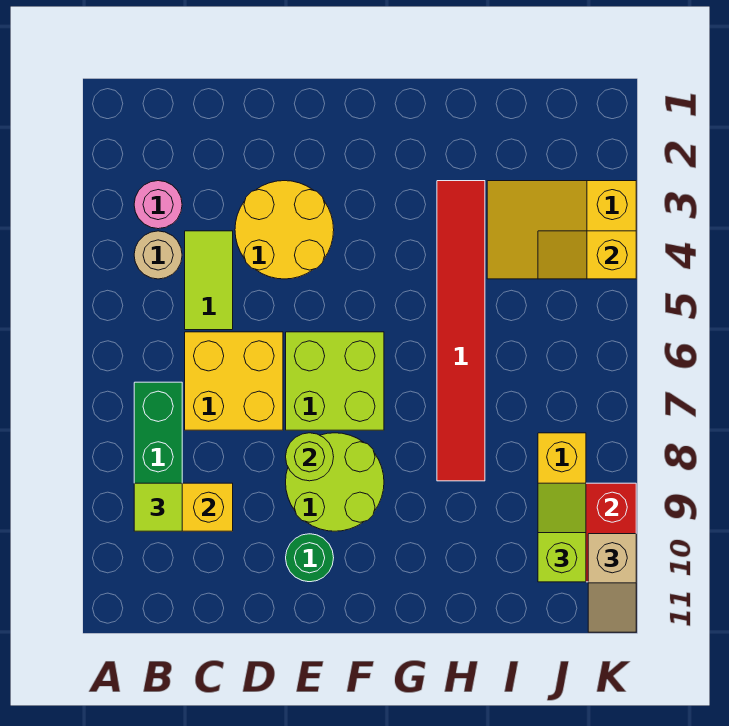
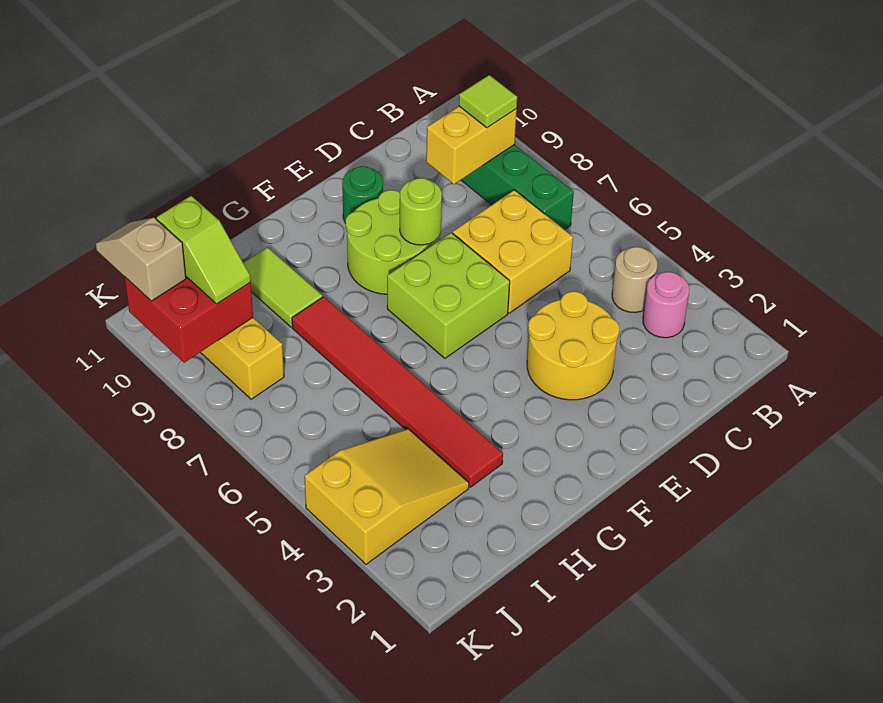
lime 1x2 tile [185,231,233,330] -> lime 1x2 tile moved to [244,247,323,327]
yellow 1x2 slope [538,231,636,279] -> none

